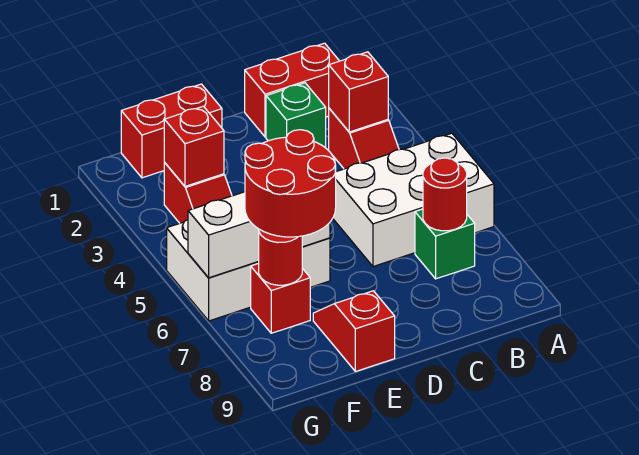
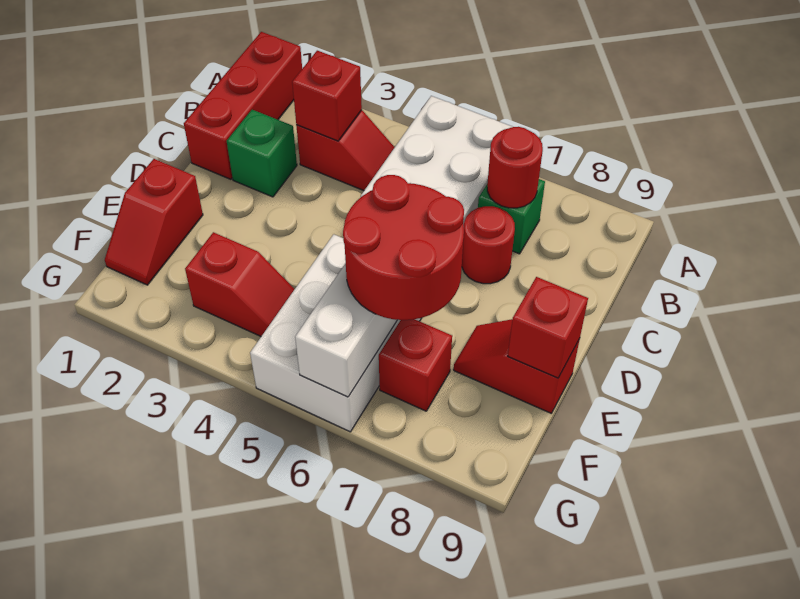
red 1x2 brick [245,43,339,137] -> red 1x3 brick [184,32,302,179]
red 1x2 brick [121,84,222,178] -> red 1x2 slope [105,159,203,285]
red 1x1 brick [164,106,224,186] -> red 1x1 brick moved to [508,277,588,378]
red 1x1 round brick [259,229,302,285] -> red 1x1 round brick moved to [462,206,515,284]

